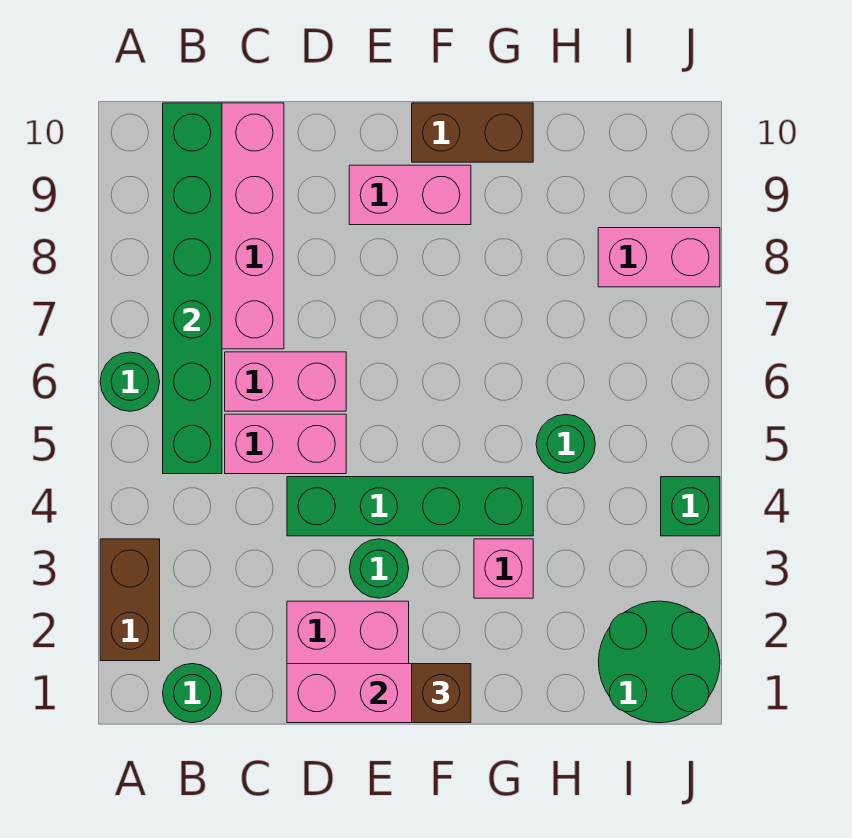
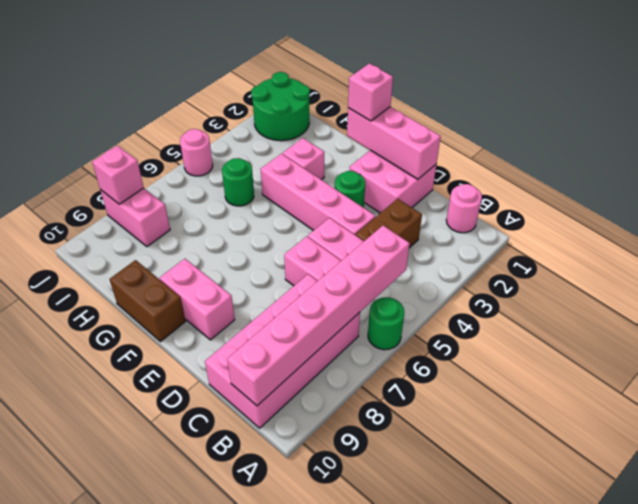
brown 1x2 brick [100,539,160,661] -> brown 1x2 brick moved to [356,199,422,248]
green 1x1 round brick [163,664,222,723] -> pink 1x1 round brick [446,184,482,233]
green 1x6 brick [163,103,222,474] -> pink 1x6 brick [227,226,410,406]
green 1x4 brick [287,477,533,536] -> pink 1x4 brick [261,154,375,235]
brown 1x1 brick [412,664,471,723] -> pink 1x1 brick [348,63,393,121]
green 1x1 brick [661,477,720,536] -> none
none -> pink 1x1 round brick [180,129,213,176]
none -> pink 1x1 brick [92,145,144,204]

